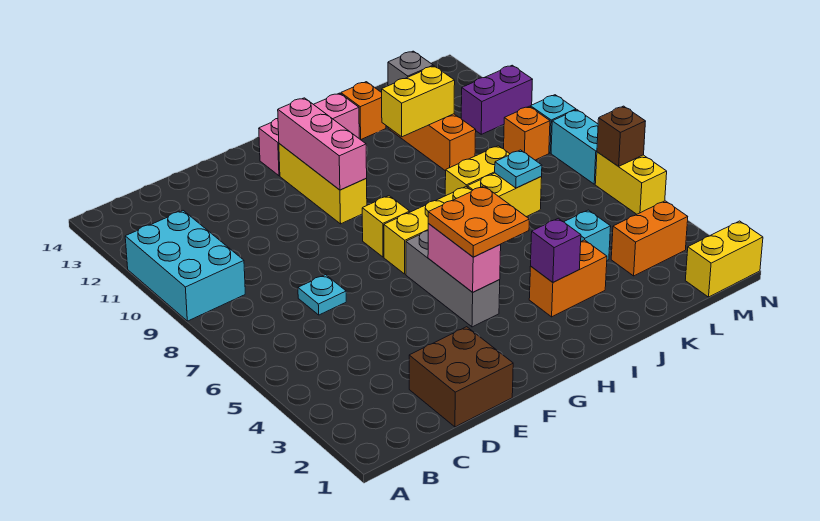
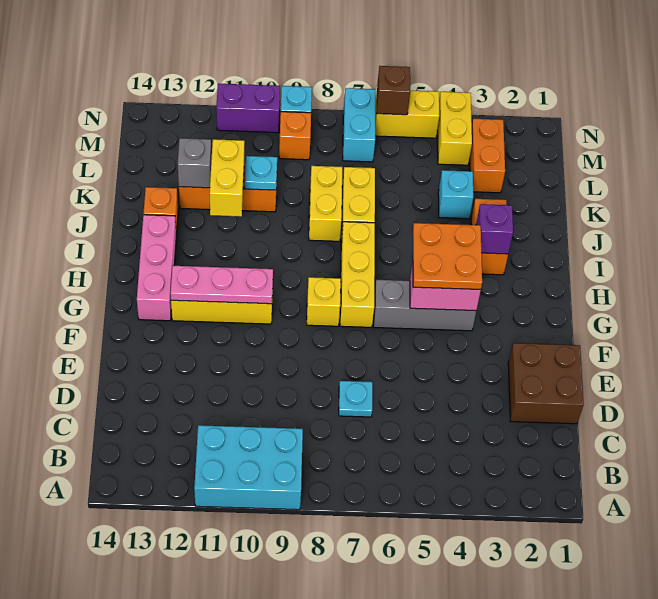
pink 1x3 brick [278,98,367,190] -> pink 1x3 plate [170,266,273,304]
cyan 1x1 plate [495,150,542,188] -> cyan 1x1 plate moved to [245,156,277,190]
yellow 1x2 brick [685,221,763,297] -> yellow 1x2 brick moved to [437,92,472,165]
purple 1x2 brick [461,65,533,134] -> purple 1x2 brick turned to [216,84,280,133]
cyan 1x2 brick [551,110,598,184] -> cyan 1x2 brick turned to [343,88,375,162]

